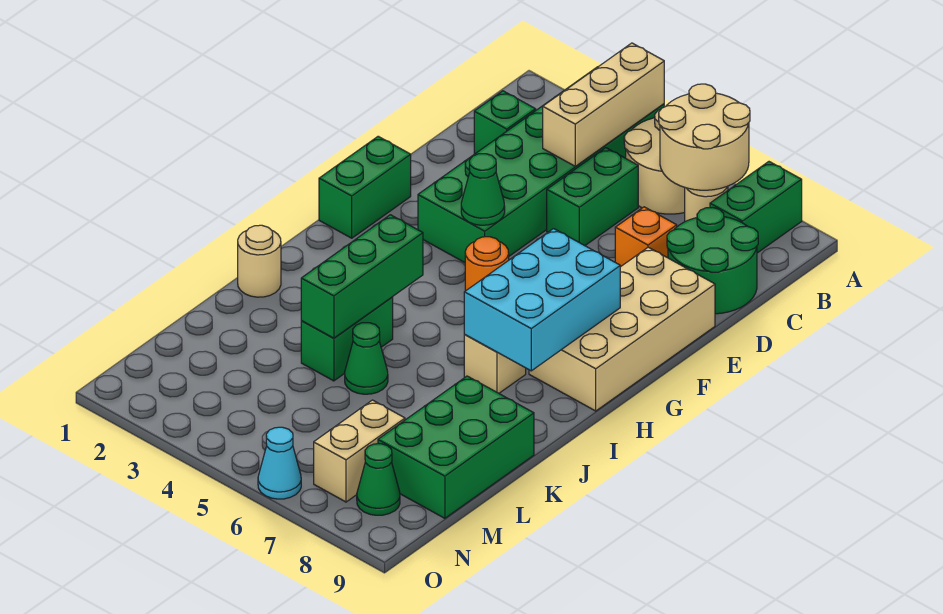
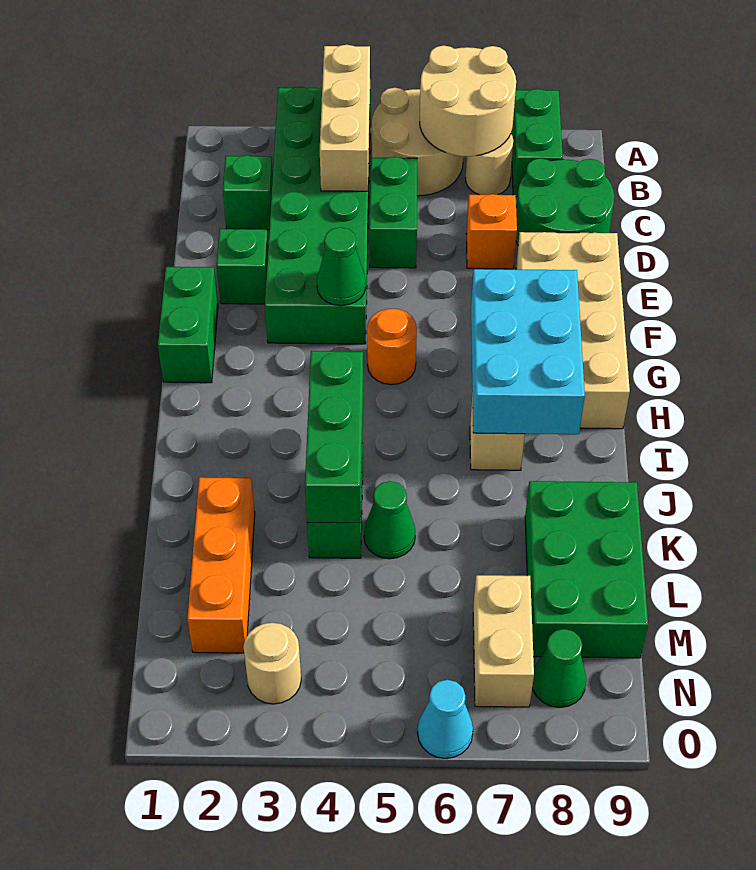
none -> green 1x1 brick [217,229,268,304]
tan 1x1 round brick [238,225,281,297] -> tan 1x1 round brick moved to [243,623,301,704]
none -> orange 1x3 brick [187,477,255,653]

